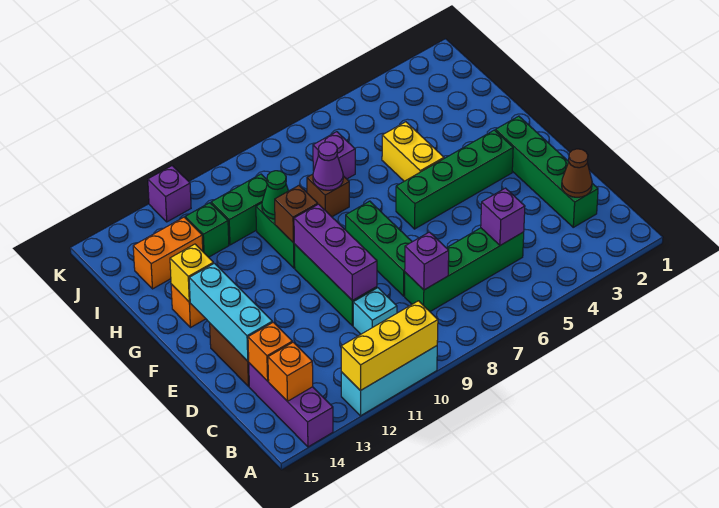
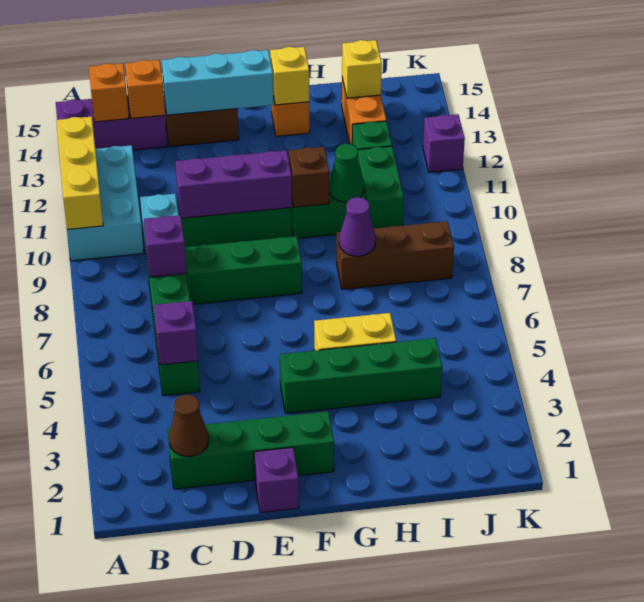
cyan 1x3 brick [341,346,437,416] -> cyan 2x3 brick [67,145,144,261]
green 1x4 brick [396,130,513,229] -> green 1x4 brick turned to [280,338,442,413]
brown 1x1 brick [307,174,349,217] -> brown 1x3 brick [337,221,454,289]
purple 1x1 brick [313,132,355,179] -> purple 1x1 brick moved to [254,447,299,513]
none -> yellow 1x1 brick [342,40,382,98]

